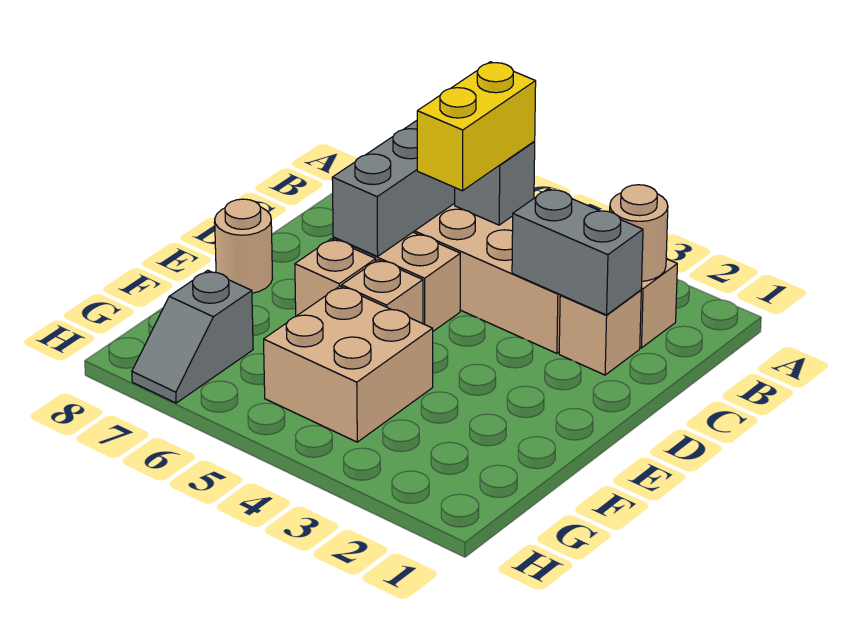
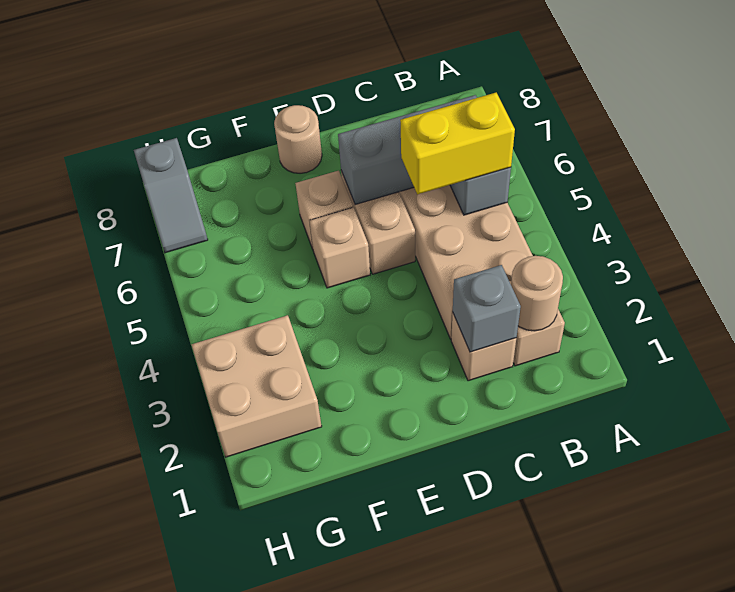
grey 1x2 brick [512,189,643,315] -> grey 1x1 brick [453,265,521,352]
tan 2x2 brick [264,286,433,442] -> tan 2x2 brick moved to [192,315,322,457]
grey 1x2 slope [132,270,253,403] -> grey 1x2 slope turned to [134,138,208,253]

